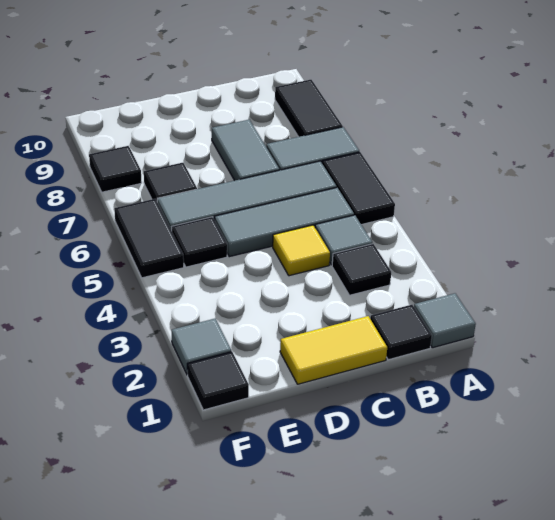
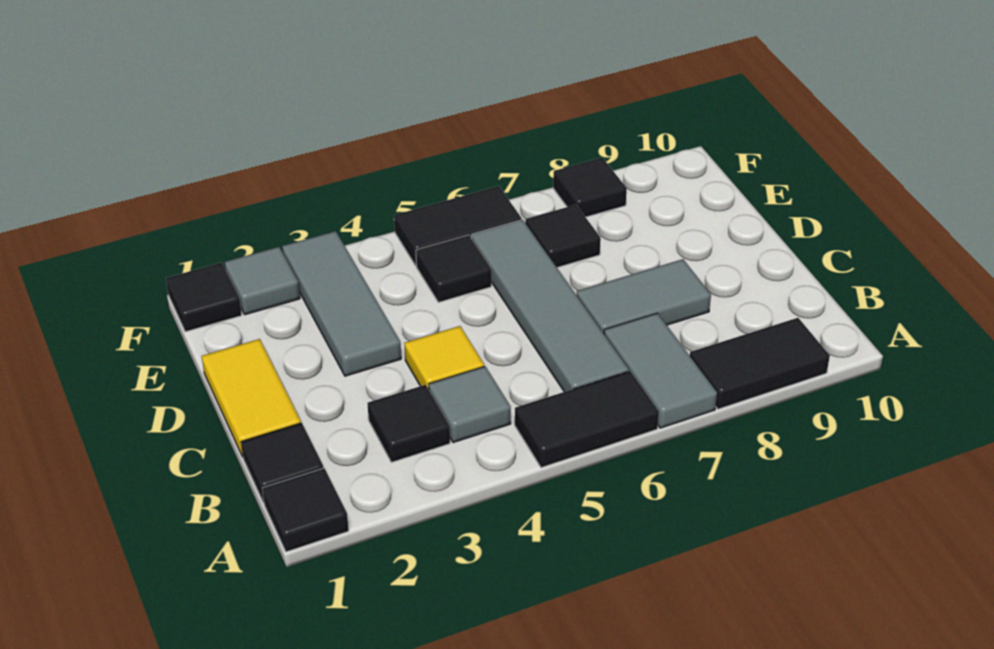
grey 1x1 tile [414,293,476,348] -> black 1x1 tile [262,468,349,552]
grey 1x3 tile [215,188,354,257] -> grey 1x3 tile moved to [282,231,401,376]

